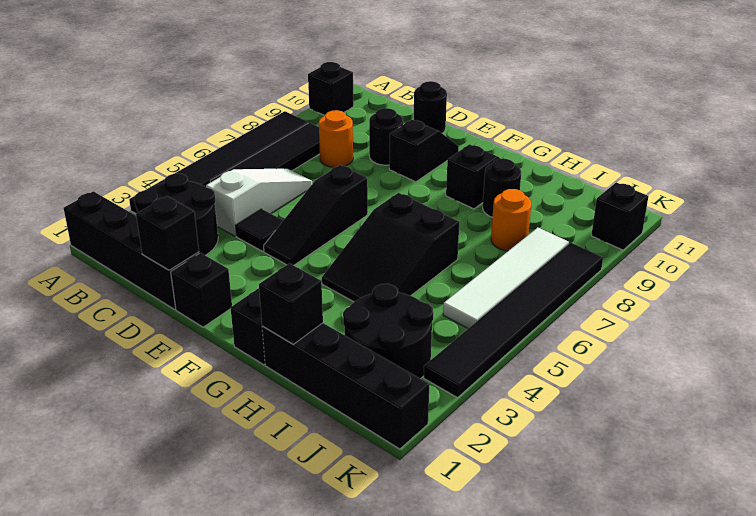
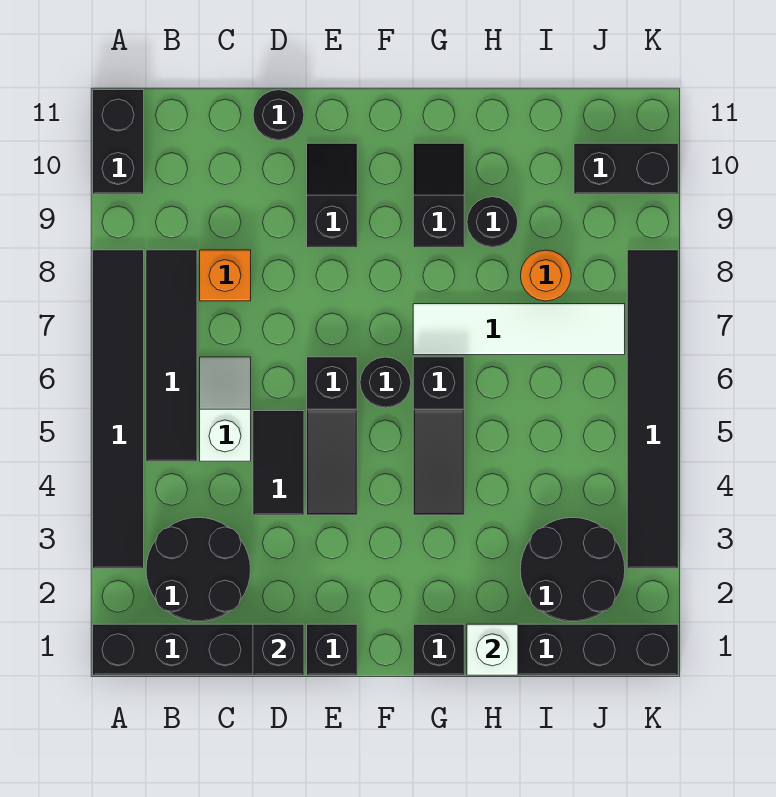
black 1x1 brick [308,62,354,116] -> black 1x2 brick [93,90,144,194]
white 1x3 slope [206,168,312,236] -> white 1x2 slope [200,357,251,461]
orange 1x1 round brick [319,110,353,167] -> orange 1x1 brick [200,250,251,301]
black 1x1 tile [236,209,283,251] -> black 1x2 tile [253,411,304,515]
black 1x1 round brick [369,108,403,165] -> black 1x1 round brick moved to [360,357,411,408]
black 2x3 slope [322,193,460,302] -> black 1x3 slope [413,357,464,515]
black 1x1 brick [259,263,323,344] -> white 1x1 brick [467,624,518,675]
white 1x4 tile [443,228,569,328] -> white 1x4 tile turned to [413,304,625,355]
black 1x1 brick [591,182,649,250] -> black 1x2 brick [574,143,678,194]

